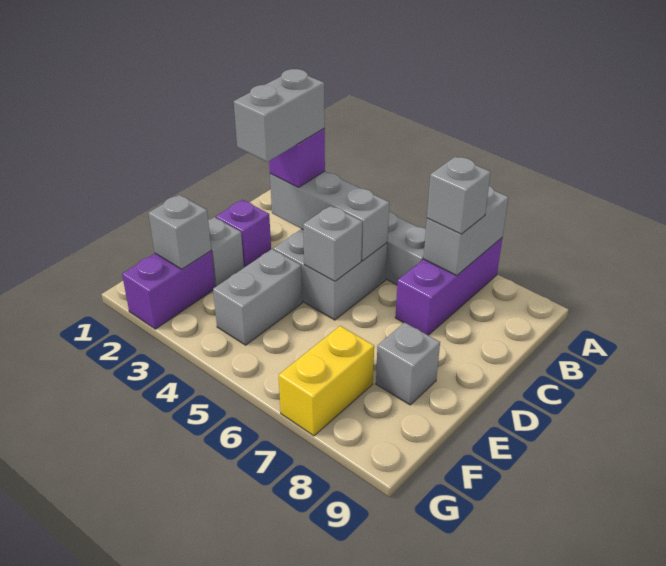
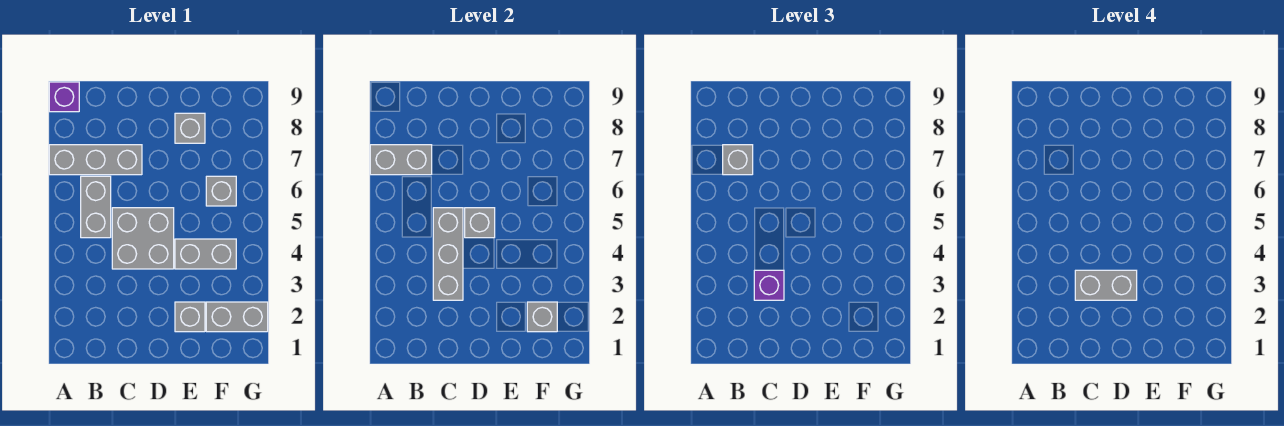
purple 1x3 brick [395,238,502,335] -> grey 1x3 brick [49,145,142,175]
purple 1x1 brick [216,200,271,267] -> purple 1x1 brick moved to [49,82,79,112]
purple 1x2 brick [122,251,215,329] -> grey 1x2 brick [206,302,268,332]
none -> grey 1x1 brick [206,176,236,206]
yellow 1x2 brick [279,326,374,436] -> none

